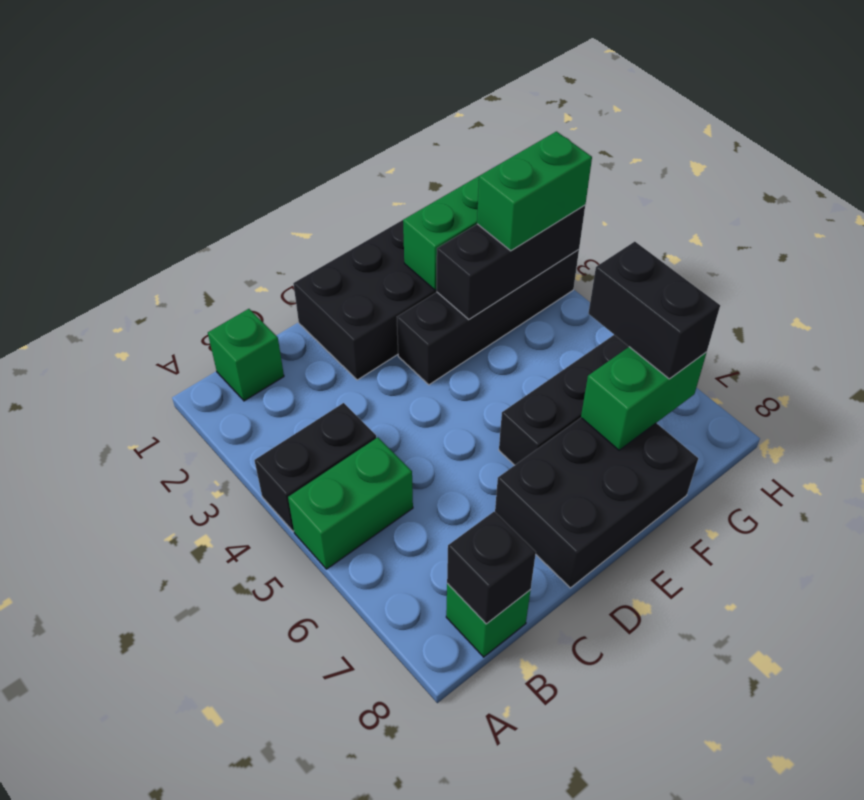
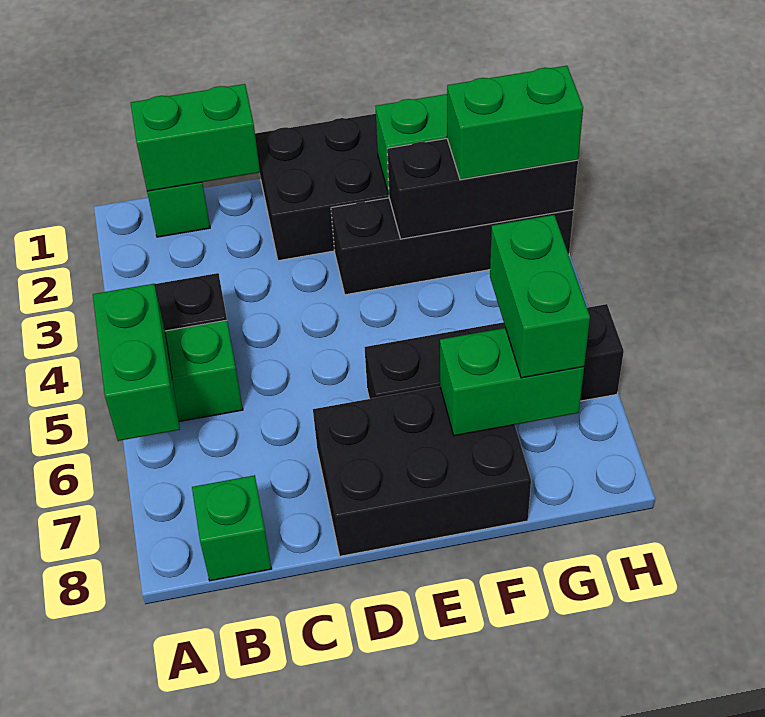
none -> green 1x2 brick [93,284,180,441]
none -> green 1x2 brick [131,84,260,191]
black 1x1 brick [447,512,536,624] -> none
black 1x2 brick [588,242,720,379] -> green 1x2 brick [490,215,590,378]

